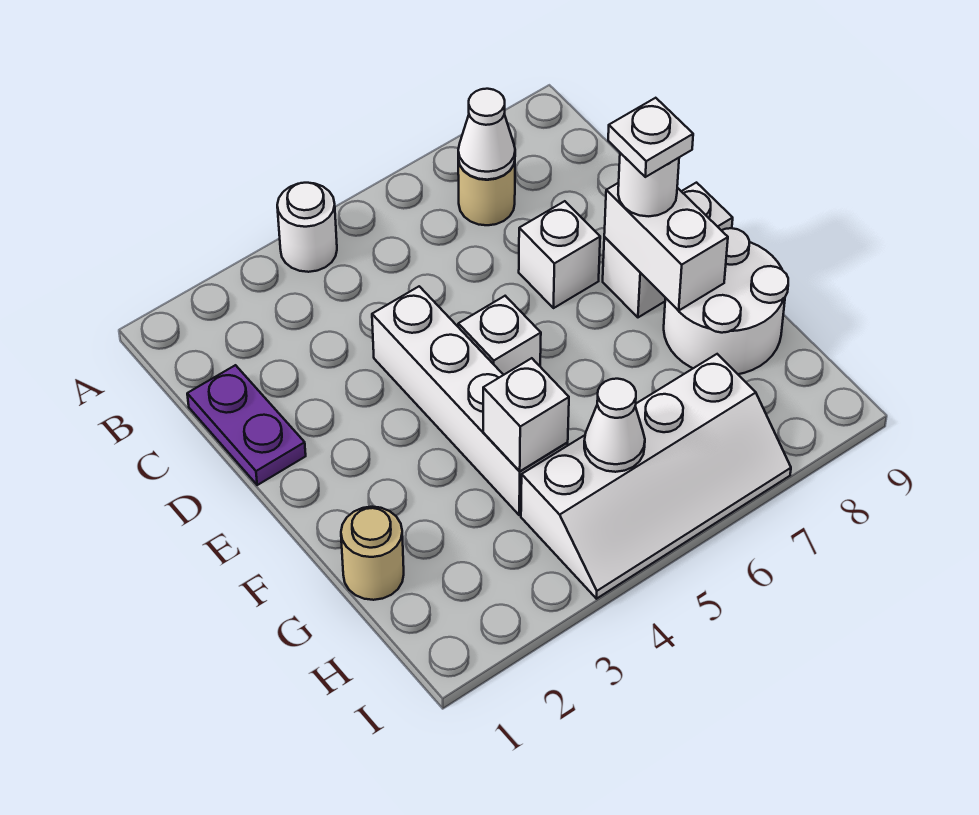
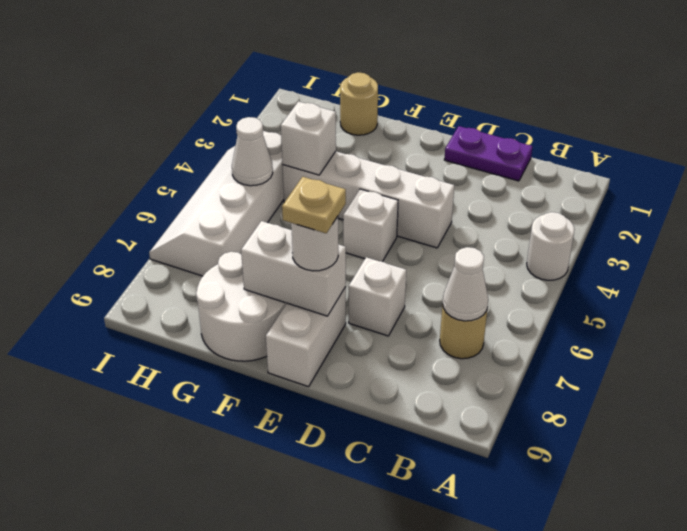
white 1x1 plate [608,98,693,177] -> tan 1x1 plate [282,177,346,233]

